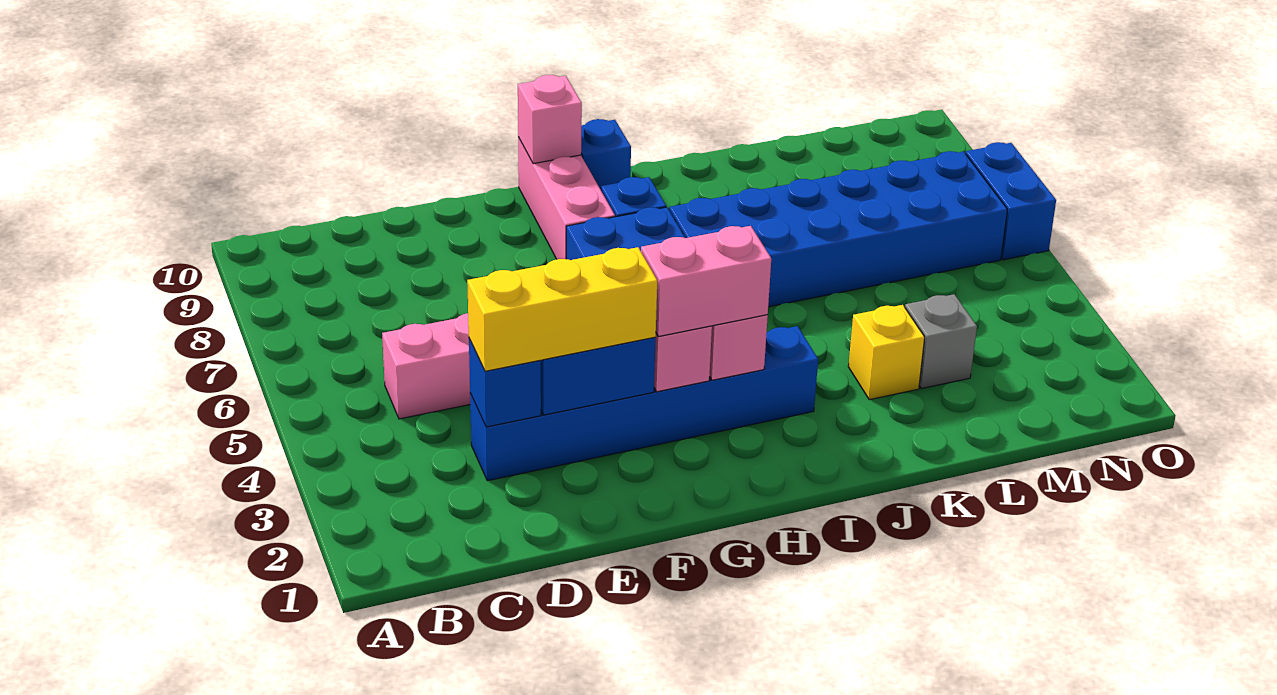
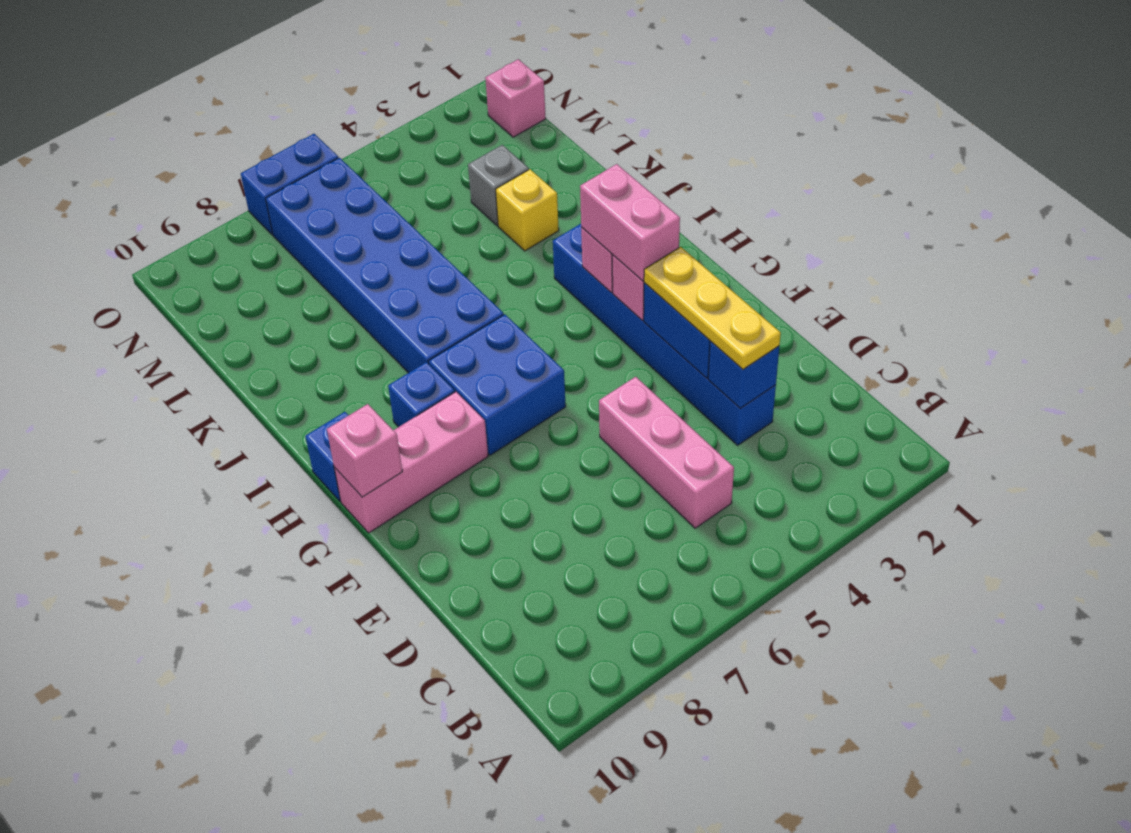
yellow 1x3 brick [467,247,657,371] -> yellow 1x3 plate [644,247,781,369]
none -> pink 1x1 brick [485,59,546,137]

